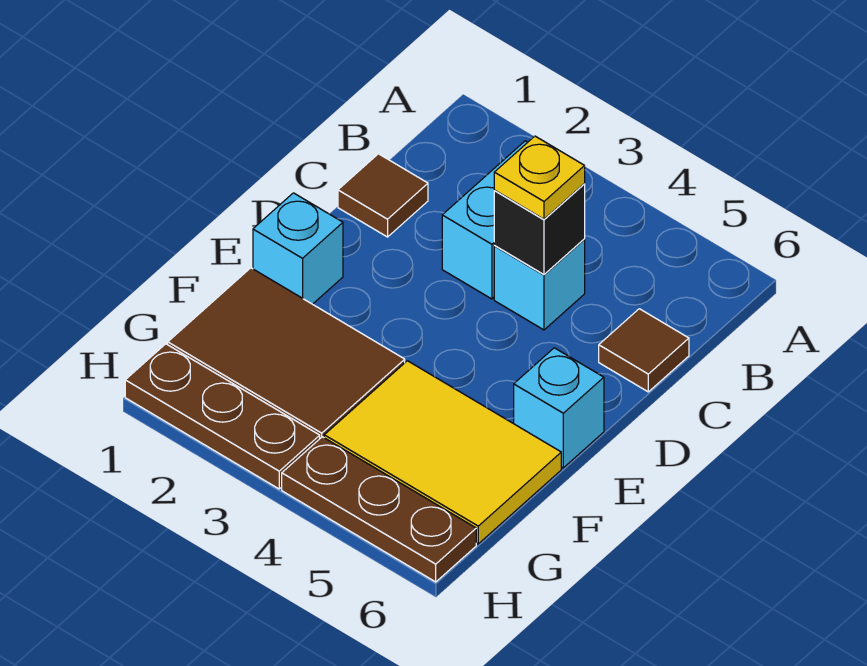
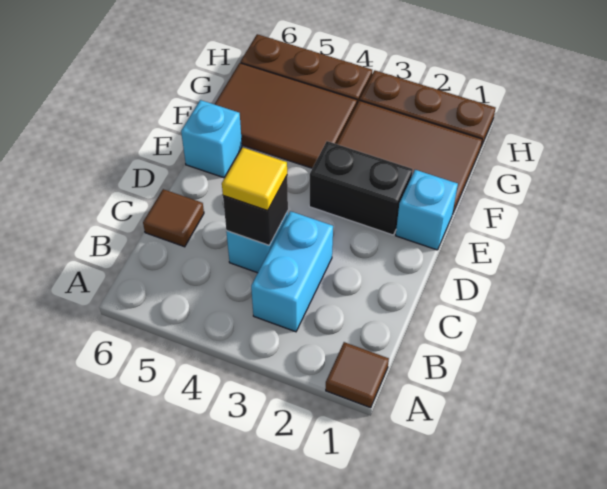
brown 1x1 tile [338,154,428,237] -> brown 1x1 tile moved to [326,342,389,408]
yellow 1x1 plate [494,136,585,219] -> yellow 1x1 tile [222,147,287,211]
none -> black 1x2 brick [309,141,413,235]
yellow 2x3 tile [324,361,561,544] -> brown 2x3 tile [214,63,357,168]

